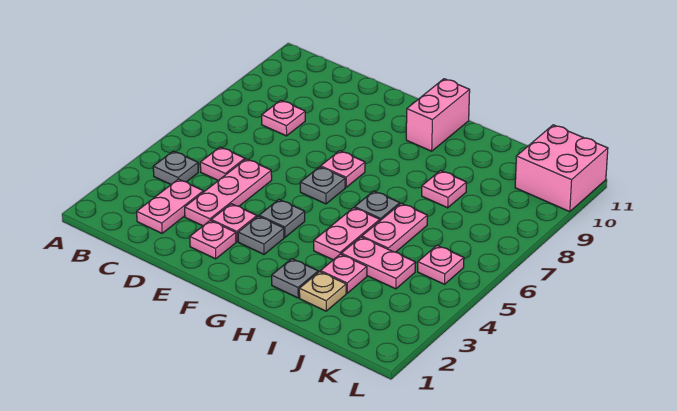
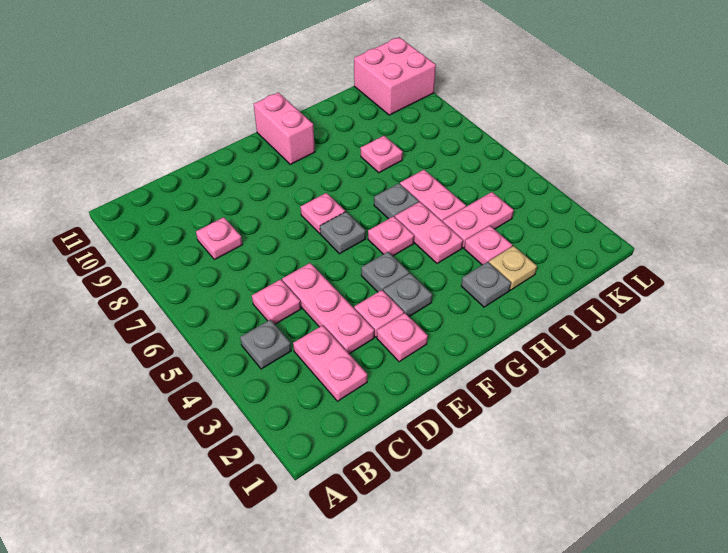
pink 1x1 plate [418,245,464,284] -> pink 1x1 plate moved to [368,216,414,256]

